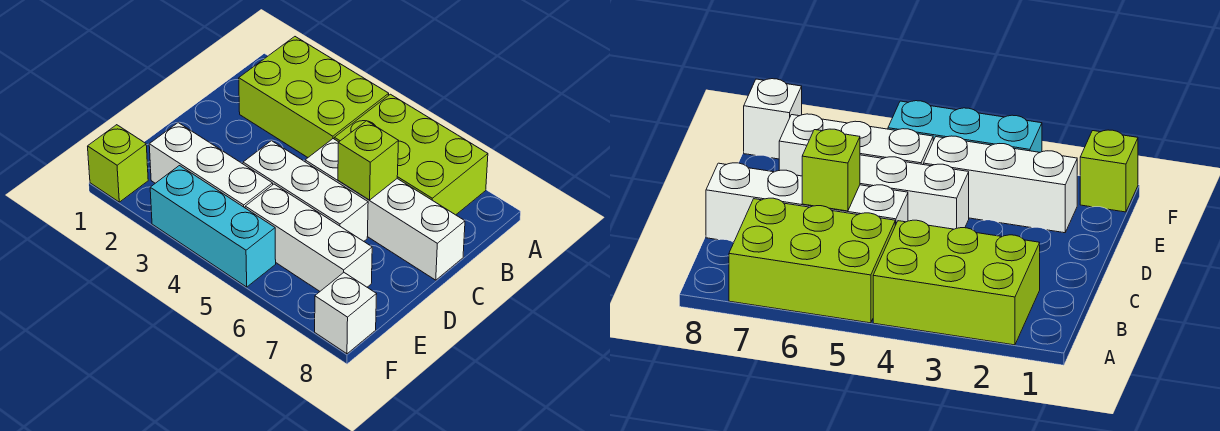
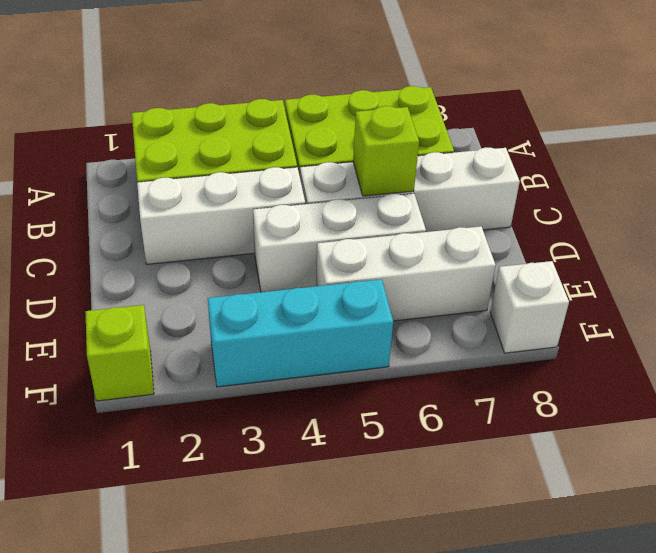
white 1x3 brick [149,123,273,208] -> white 1x3 brick moved to [137,167,305,264]

